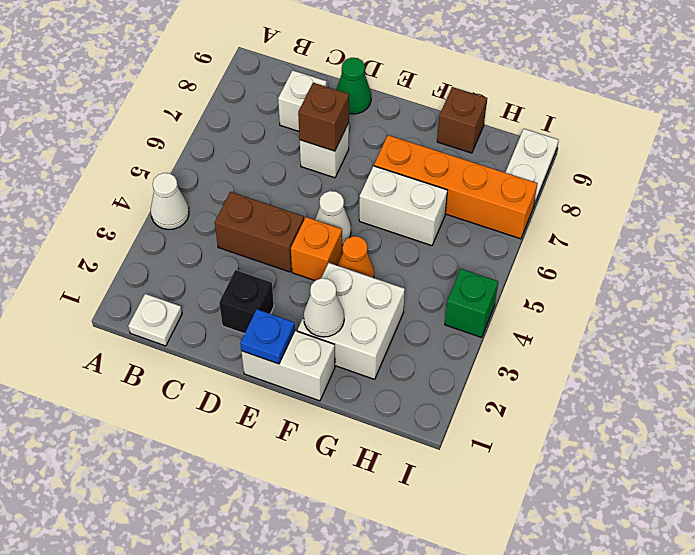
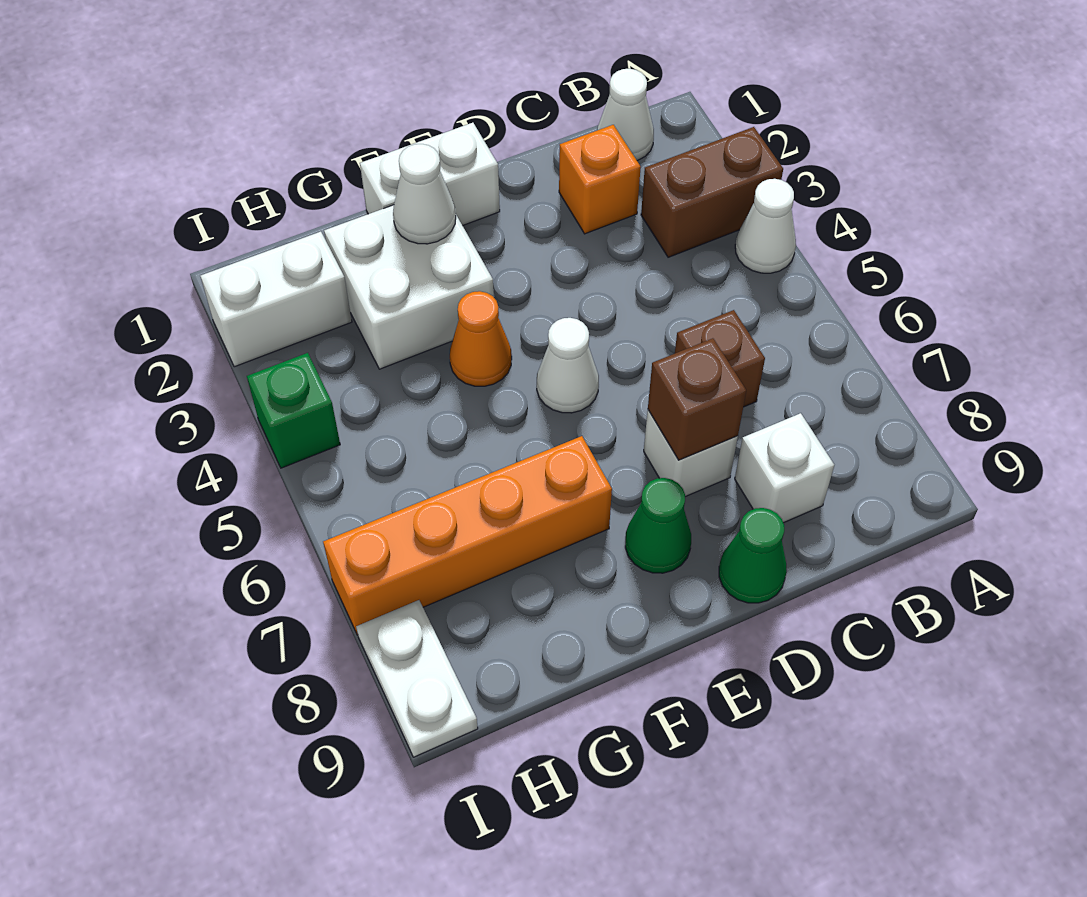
white 1x1 plate [128,294,182,346] -> white 1x1 cone [597,69,654,161]
brown 1x2 brick [215,192,304,272] -> brown 1x2 brick moved to [641,127,783,257]
black 1x1 brick [219,270,274,334] -> none
blue 1x1 plate [240,309,295,364] -> none
orange 1x1 brick [291,217,342,280] -> orange 1x1 brick moved to [559,125,641,234]
none -> green 1x1 cone [625,478,691,573]
white 1x2 brick [359,166,447,246] -> white 1x2 brick moved to [200,232,352,367]
brown 1x1 brick [437,87,487,153] -> brown 1x1 brick moved to [675,310,765,407]

